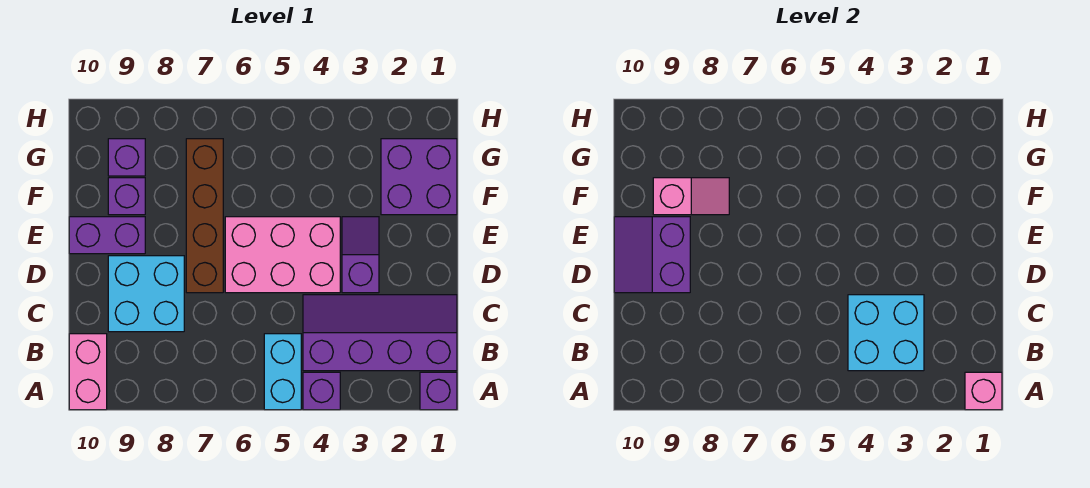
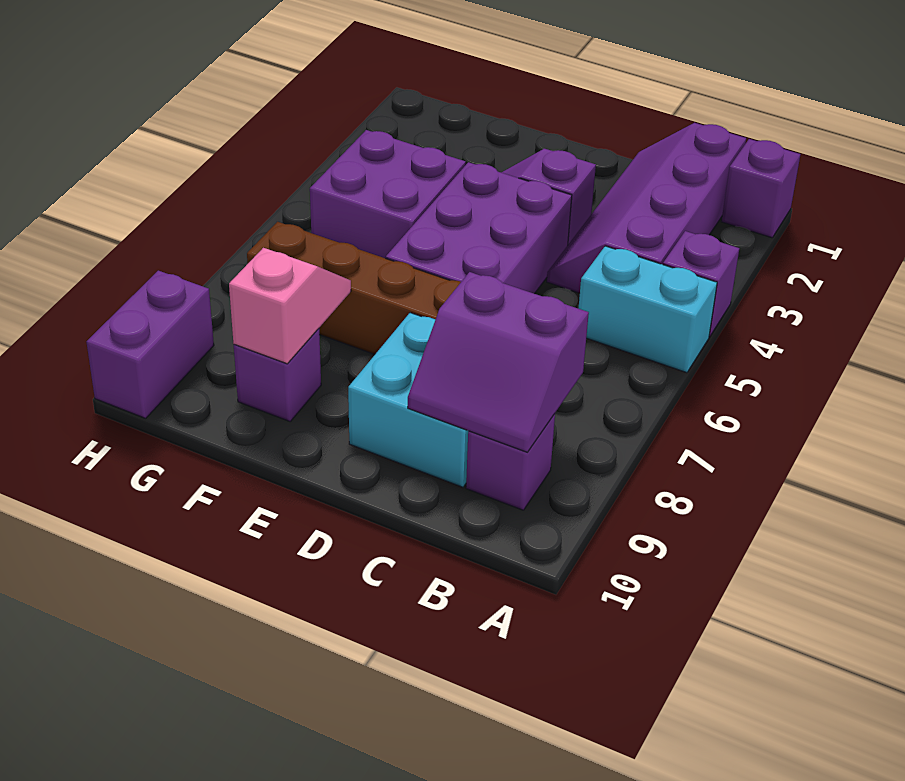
pink 1x1 brick [965,372,1002,410] -> none
pink 1x2 brick [69,334,107,410] -> none
cyan 2x2 brick [848,295,924,371] -> none
pink 2x3 brick [225,217,340,293] -> purple 2x3 brick [386,162,572,294]
purple 2x2 slope [614,217,690,293] -> purple 2x2 slope moved to [408,272,589,452]
purple 1x2 brick [69,217,145,254] -> purple 1x2 brick moved to [87,271,214,418]
purple 2x2 brick [381,139,457,215] -> purple 2x2 brick moved to [310,130,466,258]
purple 1x1 brick [108,139,145,176] -> purple 1x1 brick moved to [466,414,555,510]

